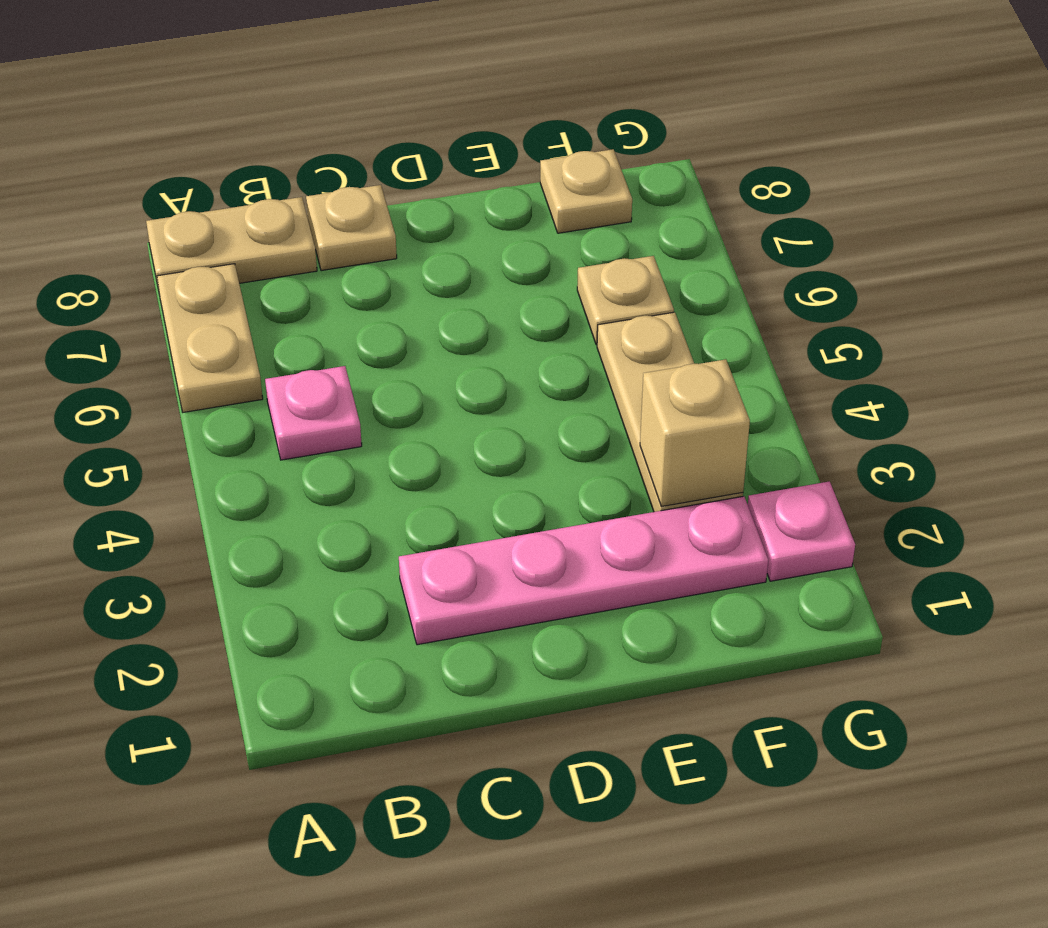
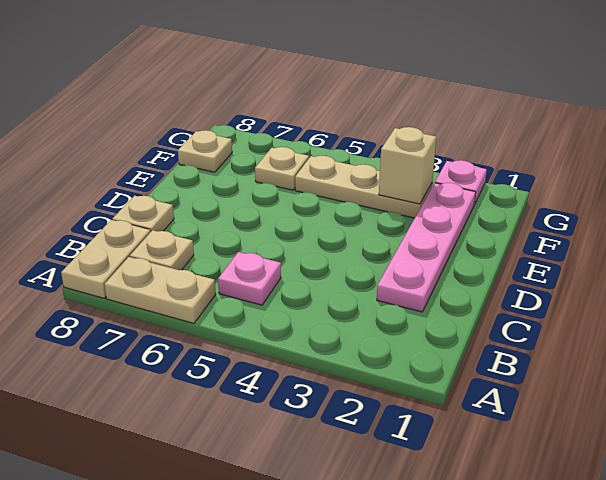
none -> tan 1x1 plate [130,230,194,270]

